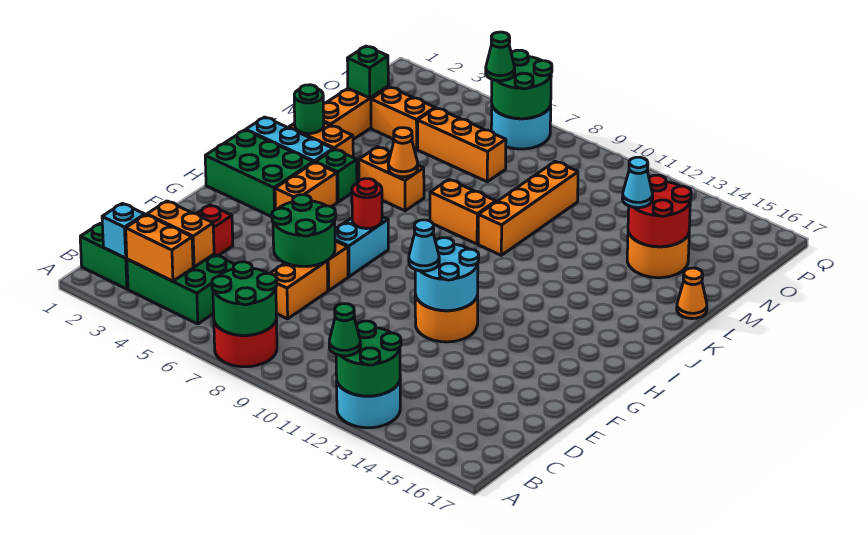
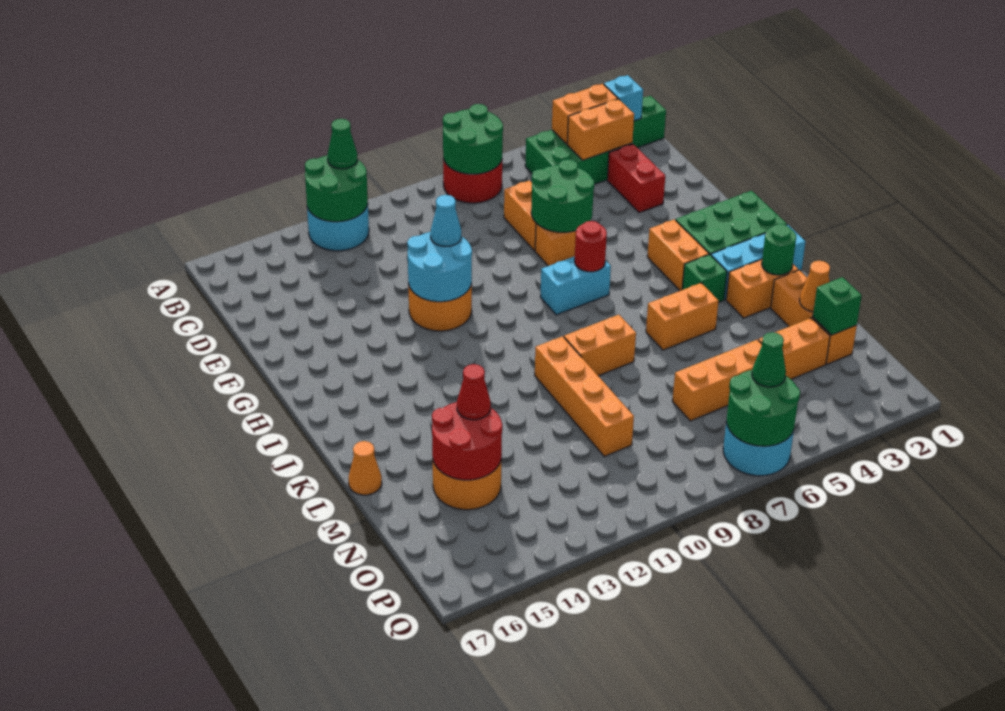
cyan 1x2 brick [335,217,388,277] -> cyan 1x2 brick turned to [540,256,611,315]
orange 1x1 cone [388,128,418,177] -> orange 1x1 cone moved to [800,261,830,312]
cyan 1x1 cone [622,157,653,208] -> red 1x1 cone [457,364,491,420]

